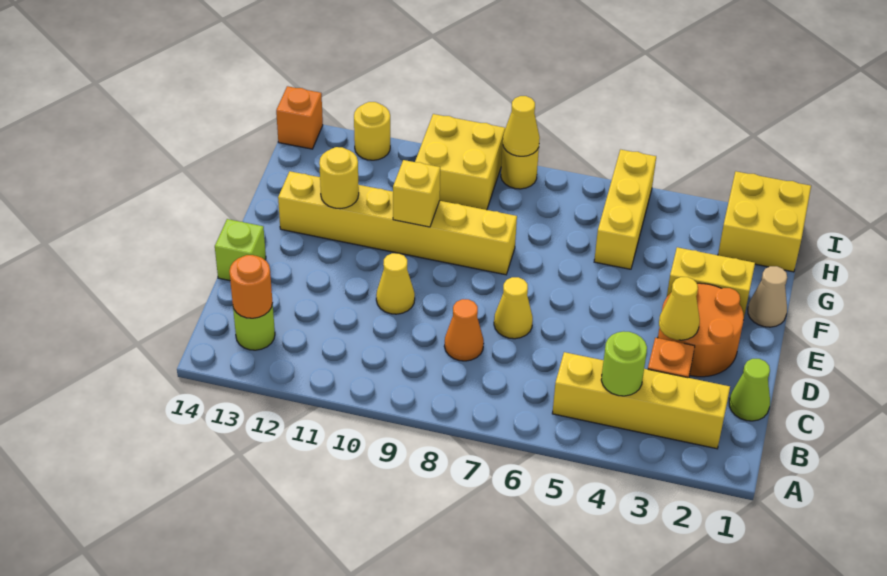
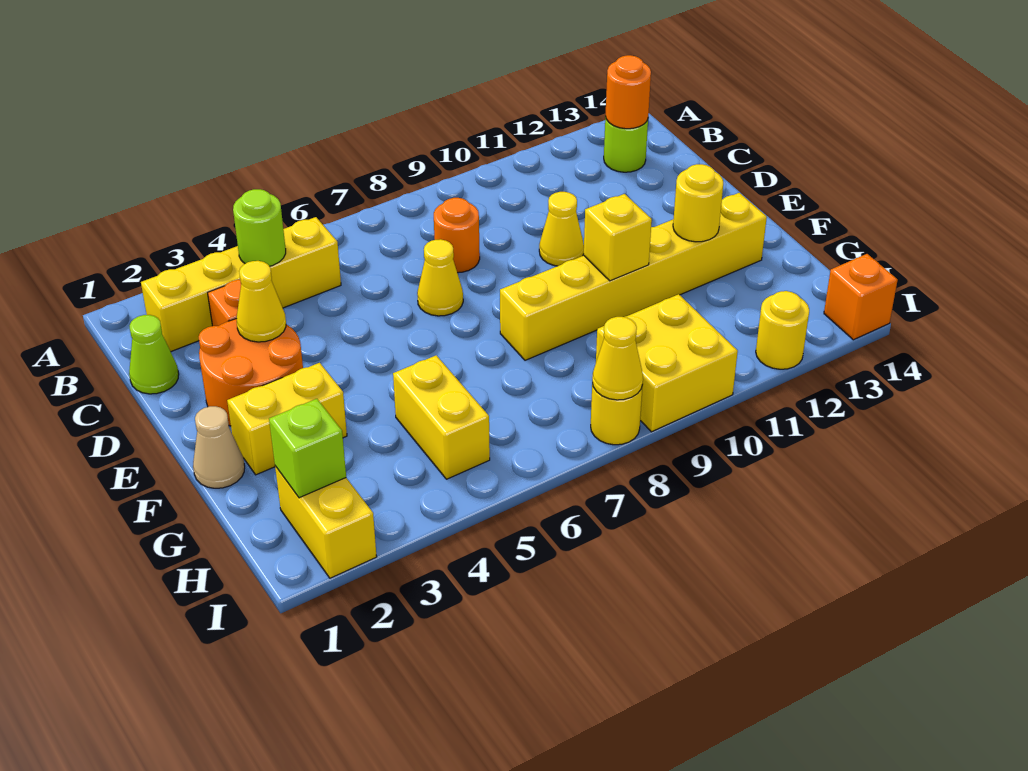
orange 1x1 cone [444,299,484,361] -> orange 1x1 round brick [434,198,480,273]
lime 1x1 brick [215,219,266,281] -> lime 1x1 brick moved to [269,399,346,498]
yellow 1x3 brick [594,150,656,269] -> yellow 1x2 brick [393,355,490,479]
yellow 2x2 brick [718,171,811,272] -> yellow 1x2 brick [275,466,377,578]

